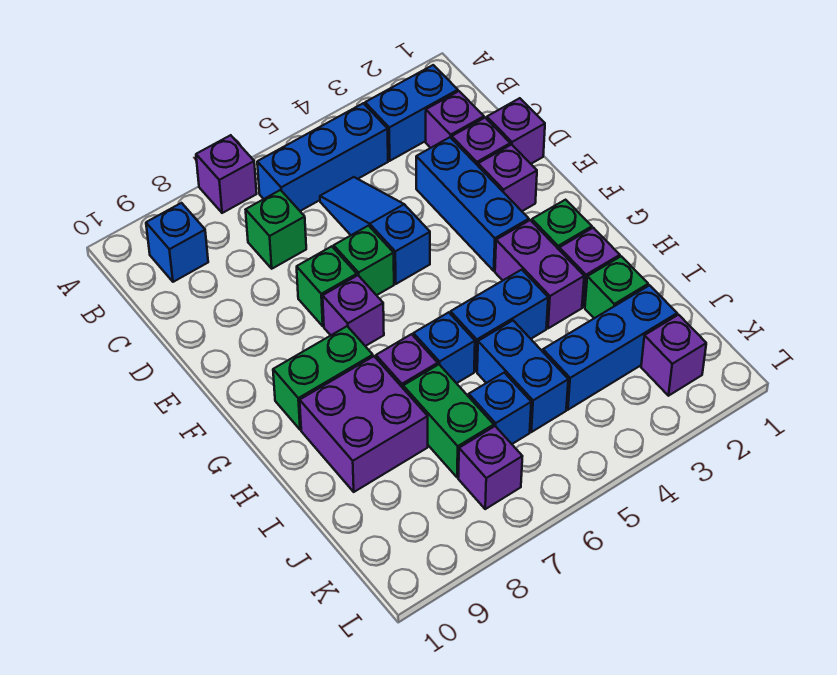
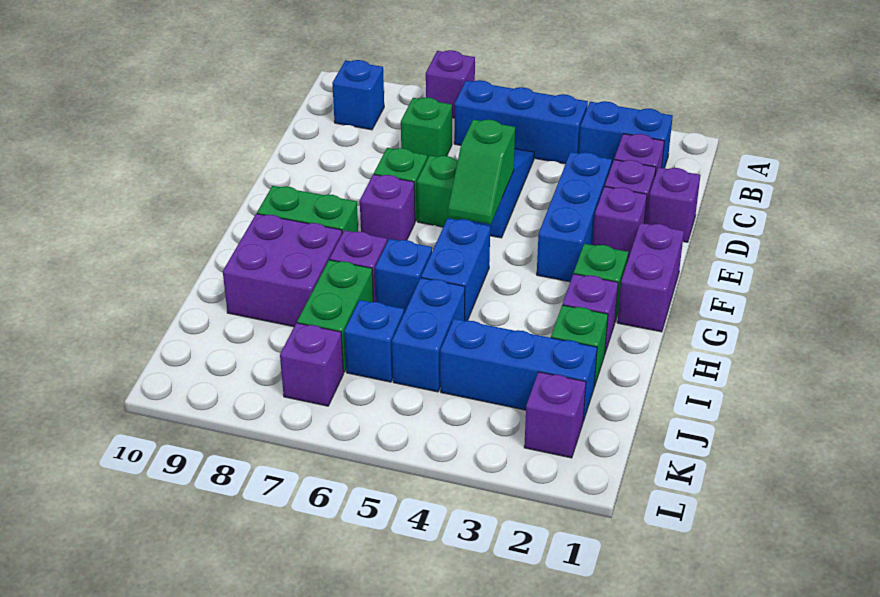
none -> green 1x2 slope [448,120,515,224]
purple 1x2 brick [495,220,584,328] -> purple 1x2 brick moved to [617,223,684,332]
blue 1x2 brick [451,270,548,371] -> blue 1x2 brick turned to [421,218,490,321]

